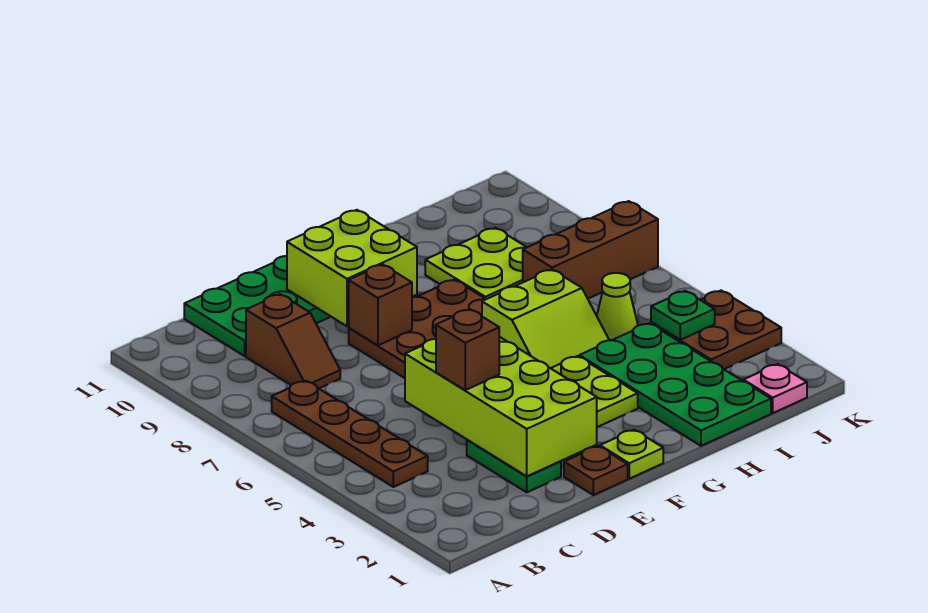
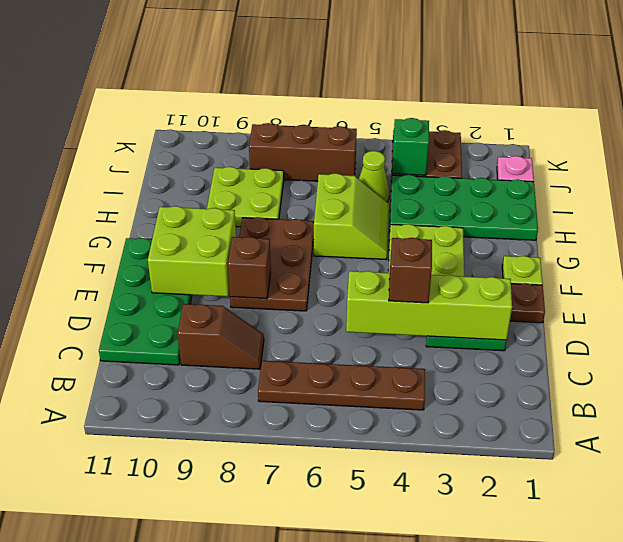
lime 2x4 brick [405,337,597,476] -> lime 1x4 brick [346,271,512,340]
brown 1x3 brick [523,201,658,299] -> brown 1x3 brick turned to [249,123,357,181]
green 1x1 plate [651,291,715,340] -> green 1x1 brick [392,118,429,175]

